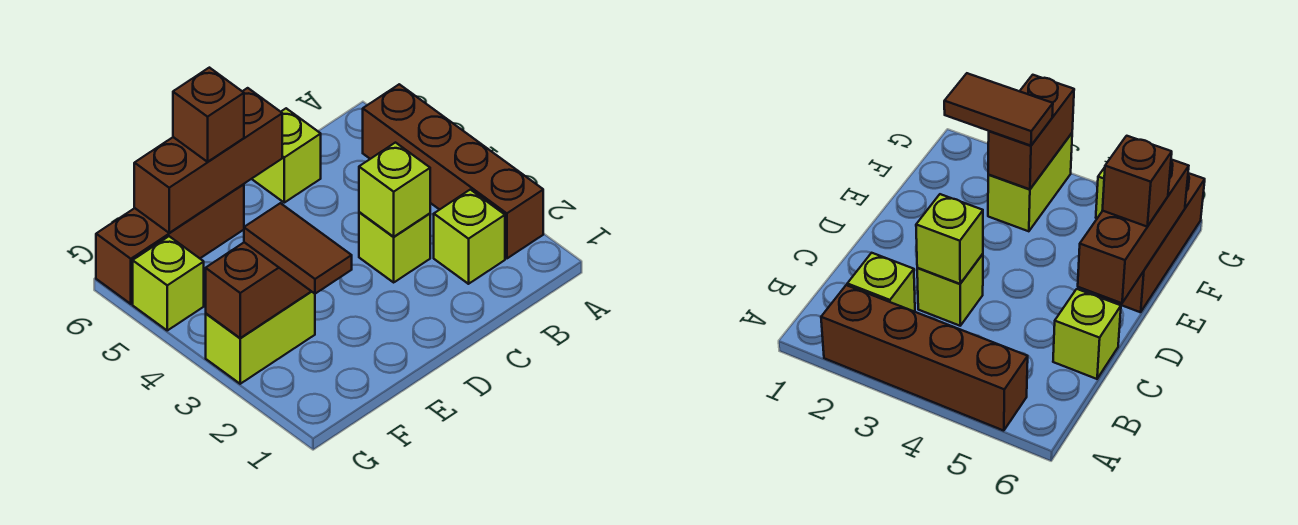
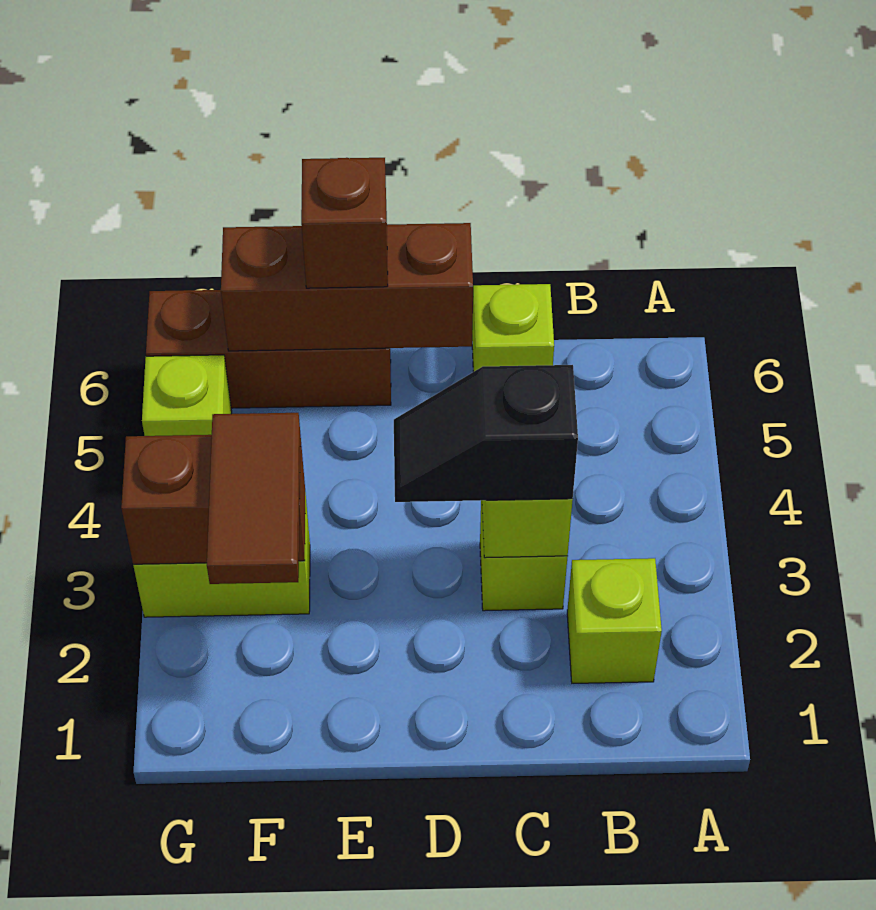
brown 1x4 brick [363,84,543,258] -> none
none -> black 1x2 slope [394,365,578,502]

